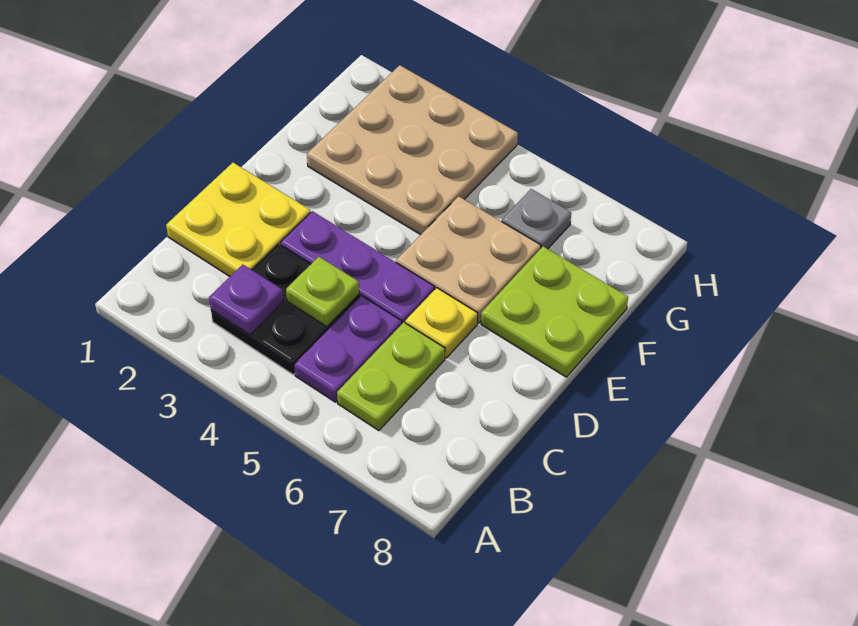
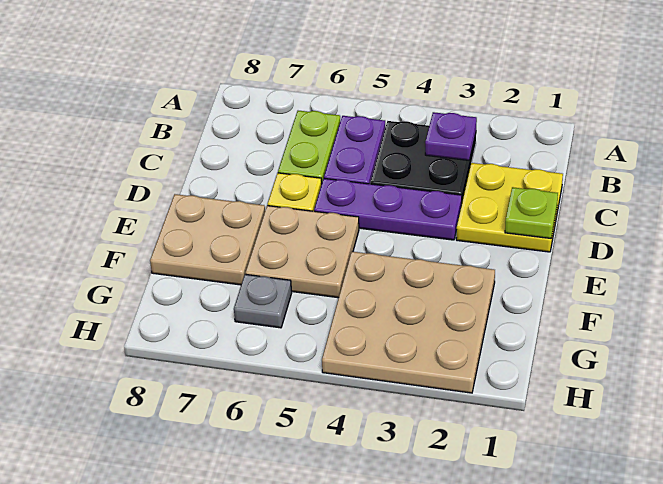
lime 1x1 plate [286,257,359,327] -> lime 1x1 plate moved to [505,187,558,238]
lime 2x2 plate [481,246,628,377] -> tan 2x2 plate [150,194,265,285]

